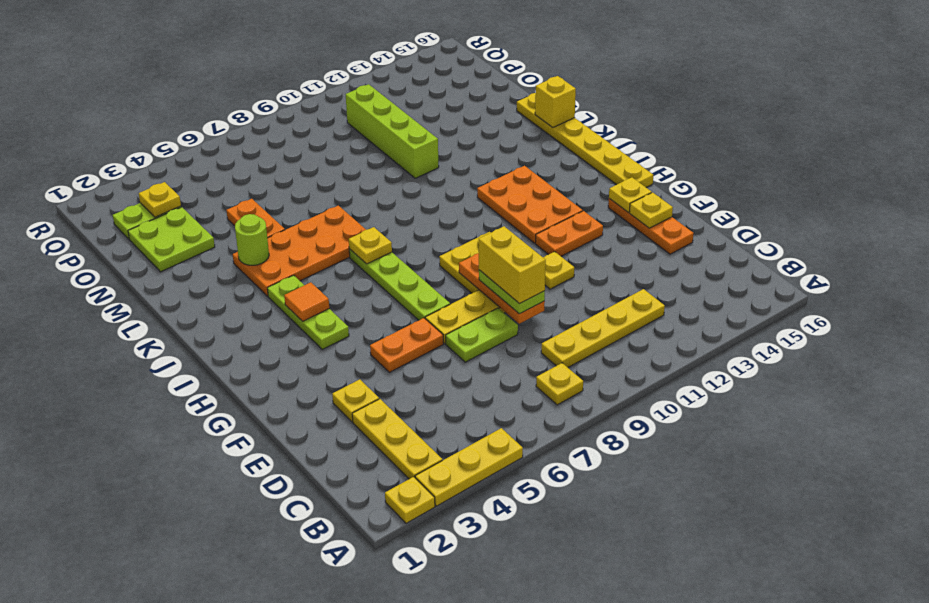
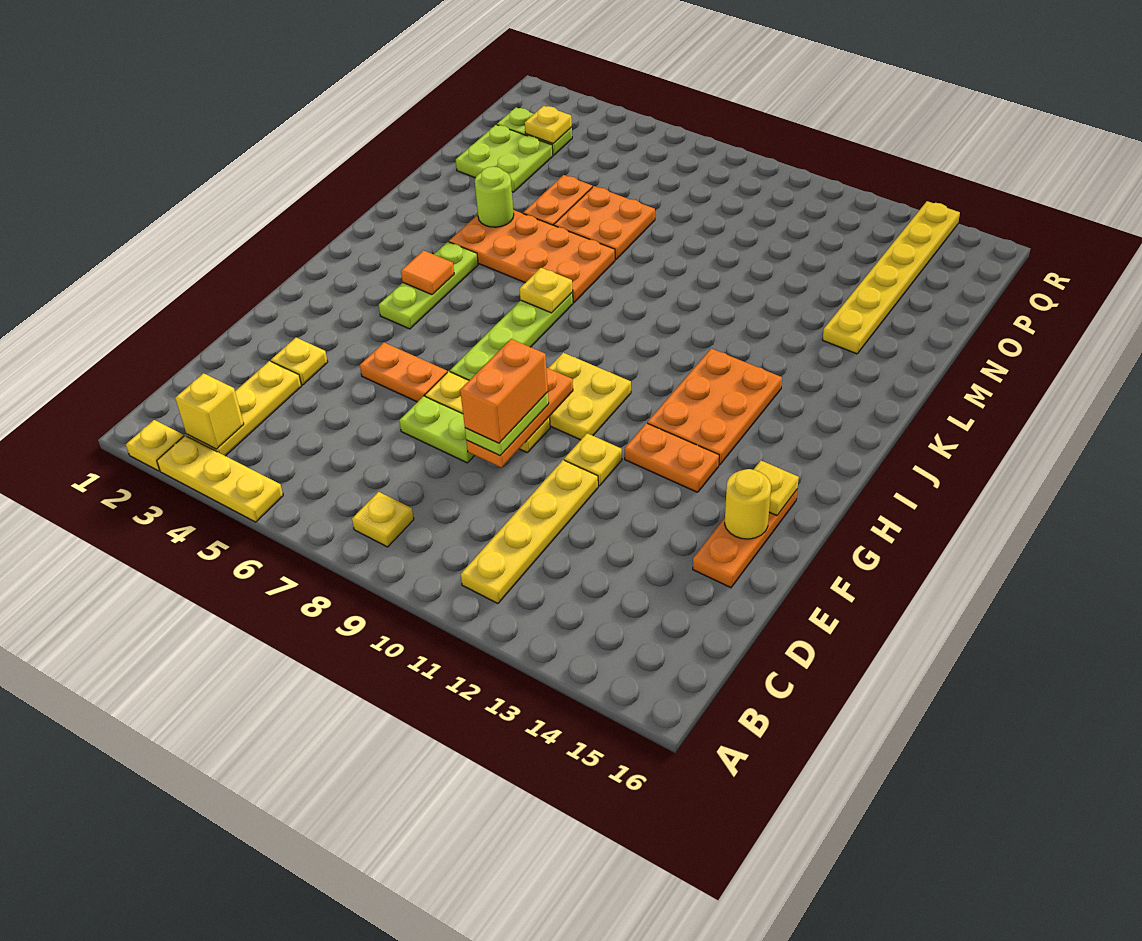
yellow 1x4 plate [541,289,665,367] -> yellow 1x4 plate turned to [461,460,598,603]
yellow 1x2 brick [479,226,546,304] -> orange 1x2 brick [460,339,548,443]
yellow 1x1 plate [629,192,673,228] -> yellow 1x1 round brick [725,469,771,539]
yellow 1x6 plate [517,93,653,188] -> yellow 1x6 plate moved to [823,201,960,354]
yellow 1x1 brick [535,76,576,128] -> yellow 1x1 brick moved to [175,373,244,449]
none -> orange 2x2 plate [554,186,655,260]
lime 1x4 brick [346,84,439,178] -> none

